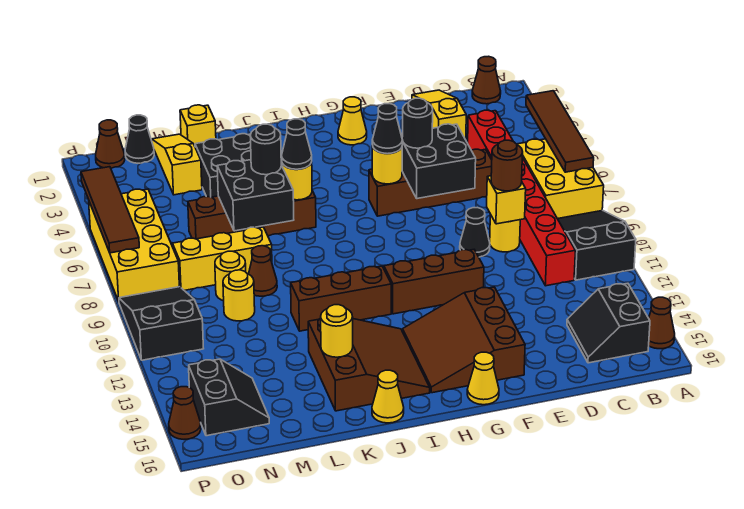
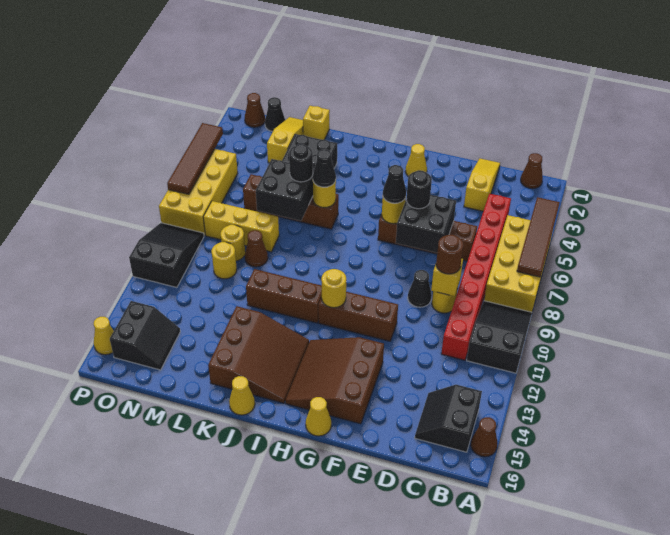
yellow 2x3 brick [517,139,604,219] -> yellow 2x4 brick [484,215,553,312]
yellow 1x1 round brick [321,305,353,357] -> yellow 1x1 round brick moved to [321,269,346,308]
brown 1x1 cone [169,387,201,439] -> yellow 1x1 cone [94,317,114,355]

